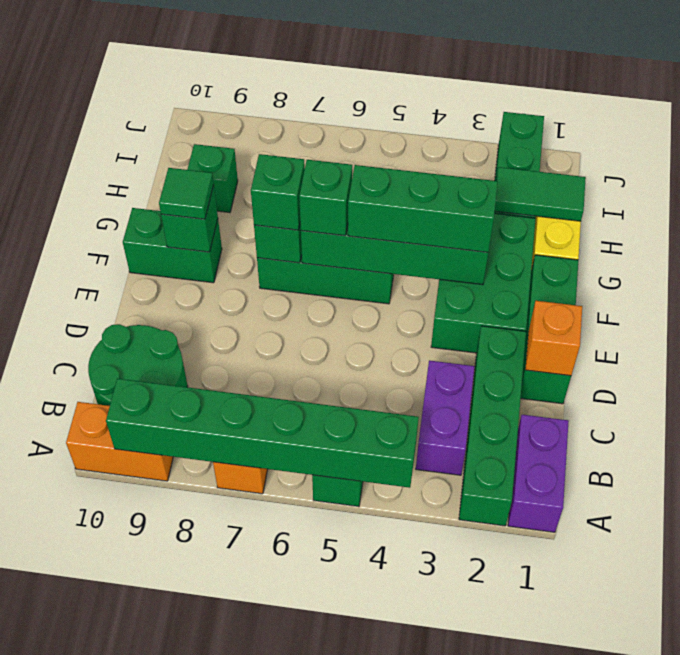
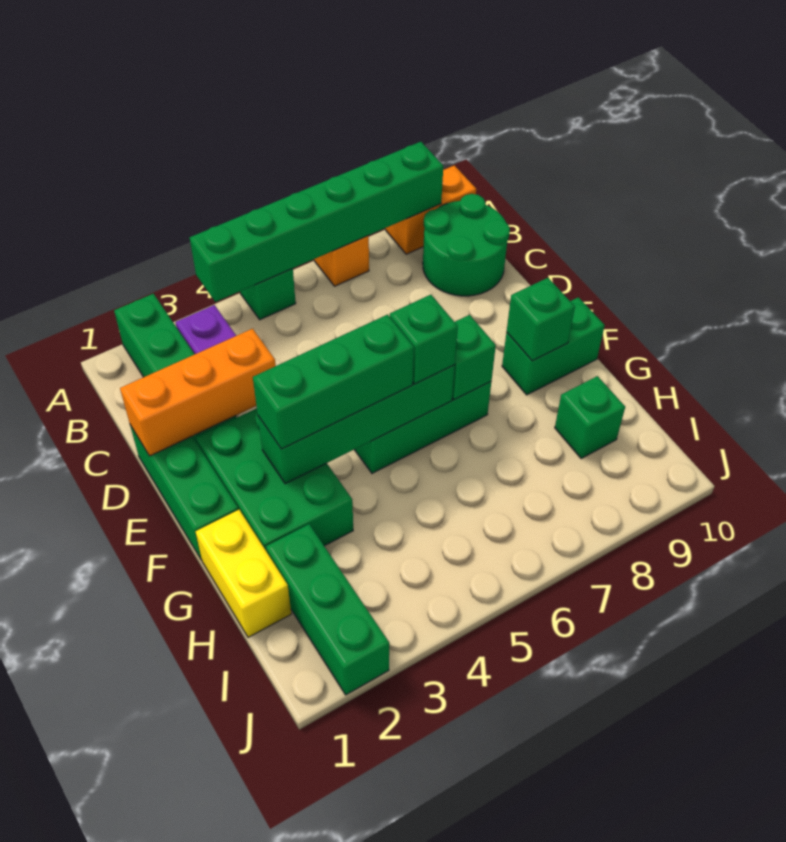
purple 1x2 brick [508,415,569,532] -> none
orange 1x1 brick [525,301,582,376] -> orange 1x3 brick [120,329,276,456]
green 1x1 brick [251,154,305,230] -> none
green 1x1 tile [159,168,214,219] -> none
green 1x2 tile [495,167,586,221] -> none

